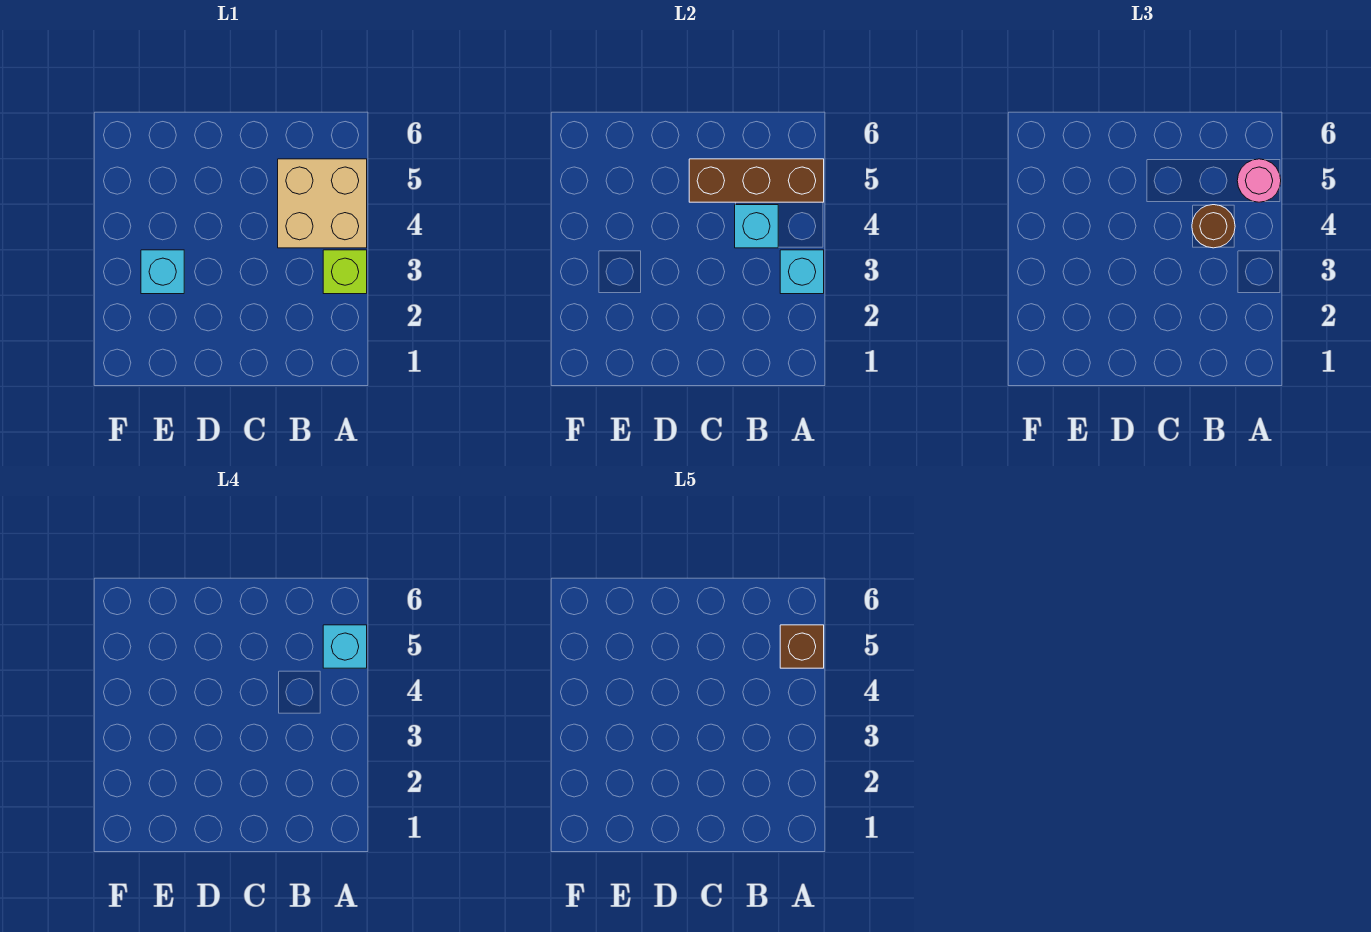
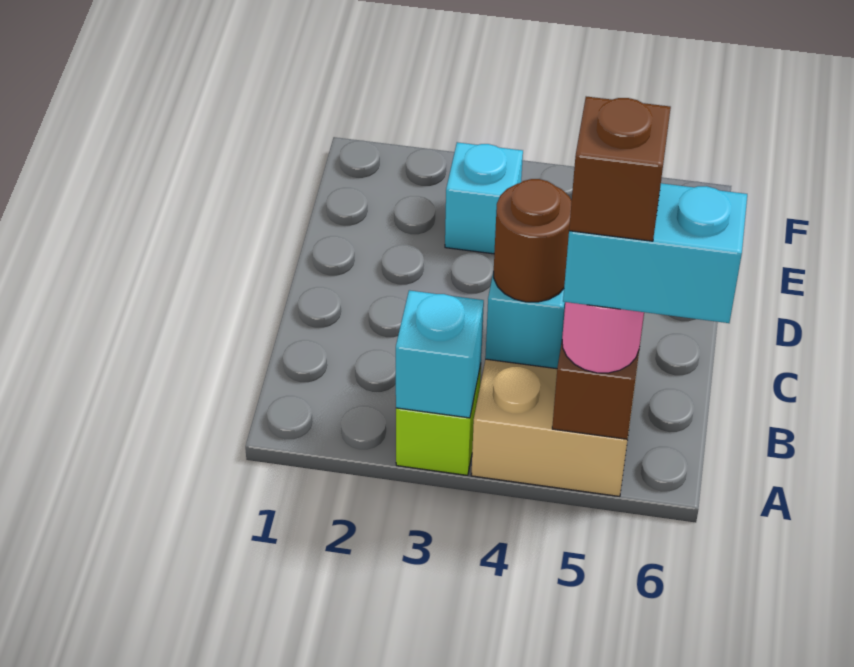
cyan 1x1 brick [323,625,367,668] -> cyan 1x2 brick [563,183,747,323]

